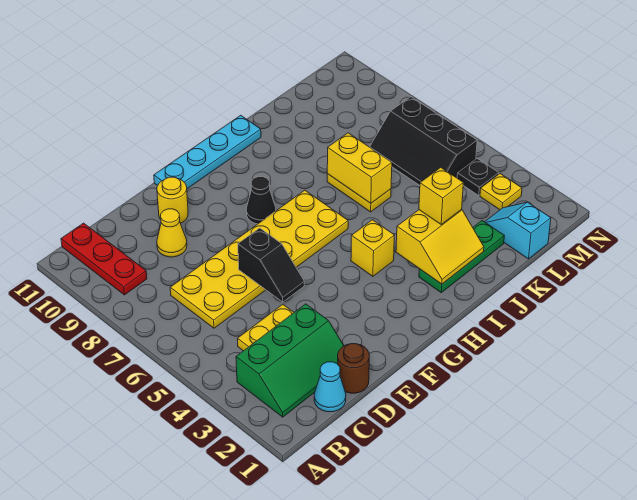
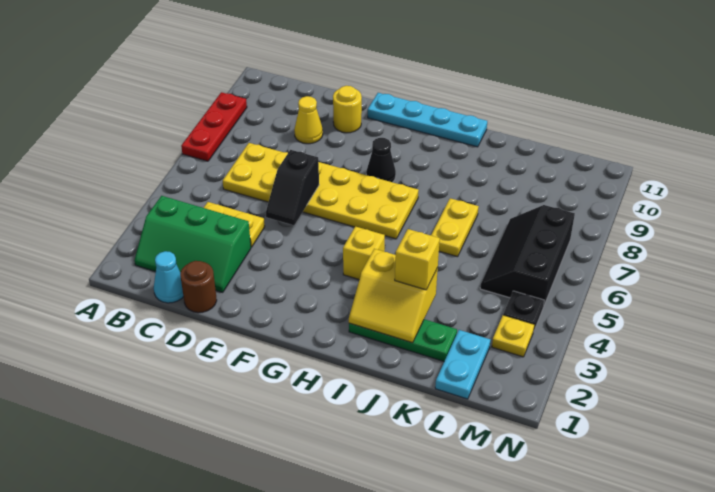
red 1x3 plate [61,223,147,295] -> red 1x3 plate moved to [181,92,247,161]
yellow 1x2 brick [327,133,392,203] -> none
cyan 1x2 slope [485,202,551,259] -> cyan 1x2 plate [435,330,490,399]

